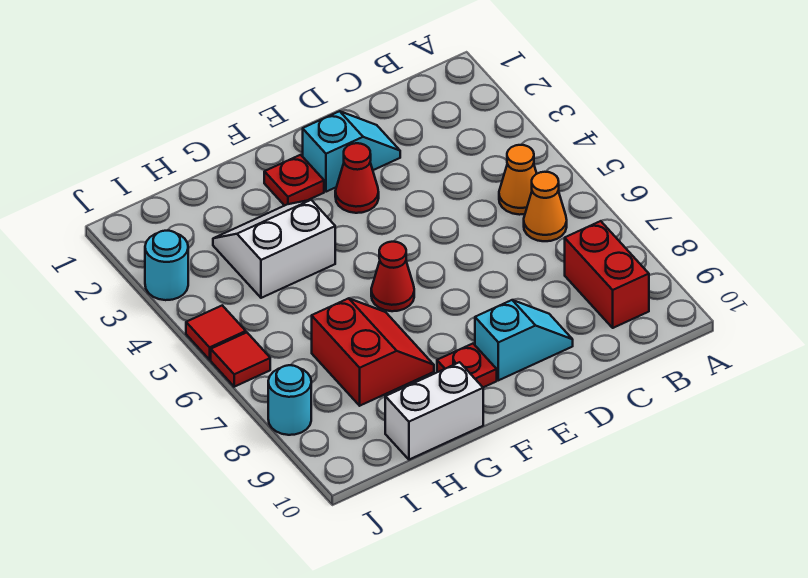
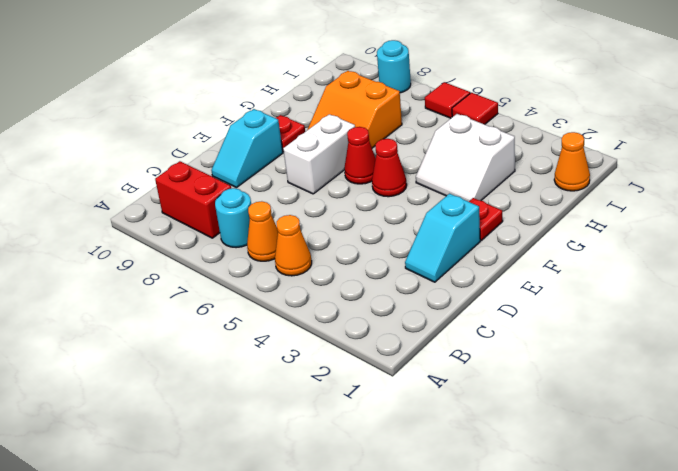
red 1x1 cone [335,143,379,213] -> red 1x1 cone moved to [372,139,407,197]
white 2x2 slope [213,200,335,298] -> white 2x2 slope turned to [416,114,515,202]
red 2x2 slope [312,298,434,406] -> orange 2x2 slope [308,71,402,148]
white 1x2 brick [385,362,483,460] -> white 1x2 brick moved to [283,114,355,194]
none -> orange 1x1 cone [554,132,590,191]
cyan 1x1 round brick [145,231,188,300] -> cyan 1x1 round brick moved to [215,188,251,248]

